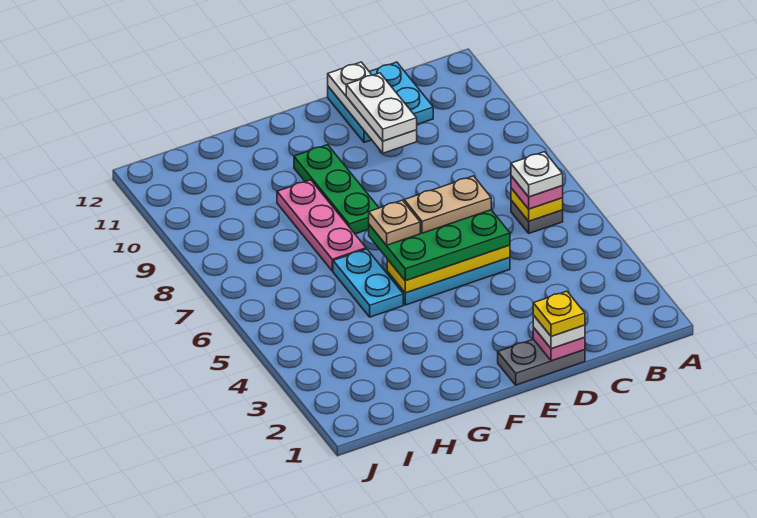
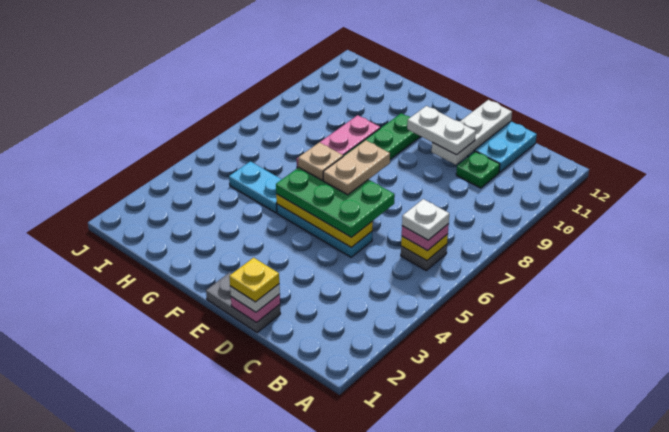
none -> green 1x1 plate [456,151,500,188]
tan 1x2 plate [404,176,491,233] -> tan 1x2 plate turned to [323,140,390,195]
white 1x2 plate [346,73,417,141] -> white 1x2 plate turned to [407,106,476,155]
cyan 1x2 plate [333,249,403,317] -> cyan 1x2 plate turned to [229,161,282,213]

